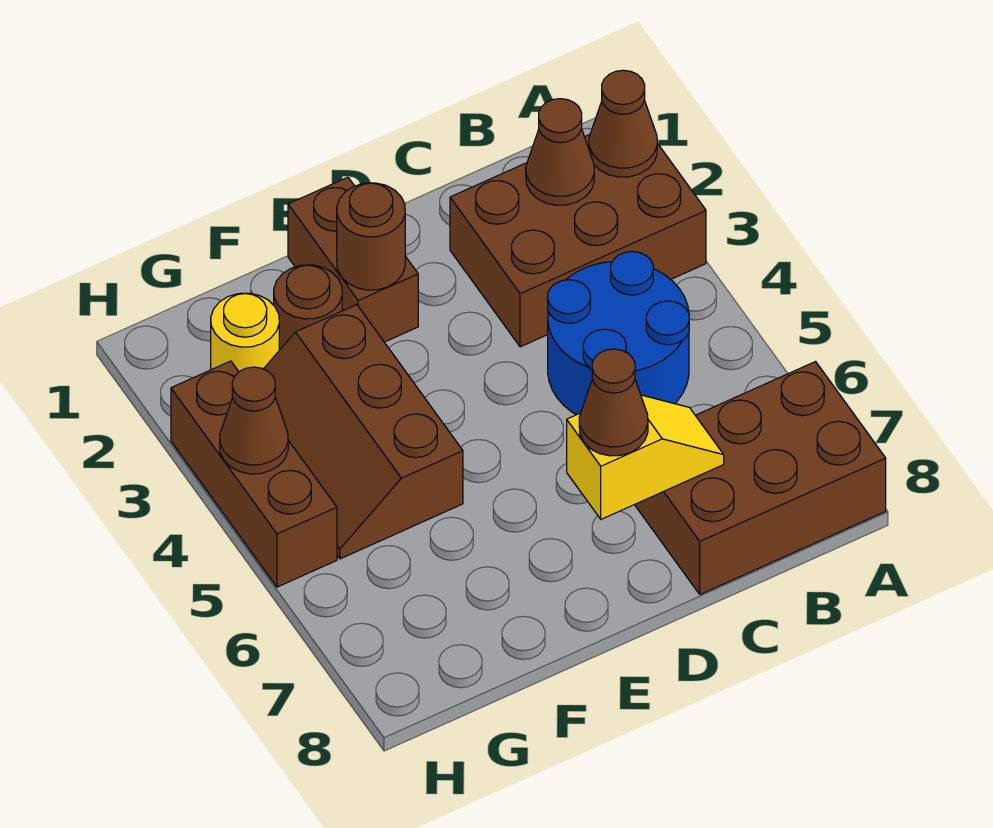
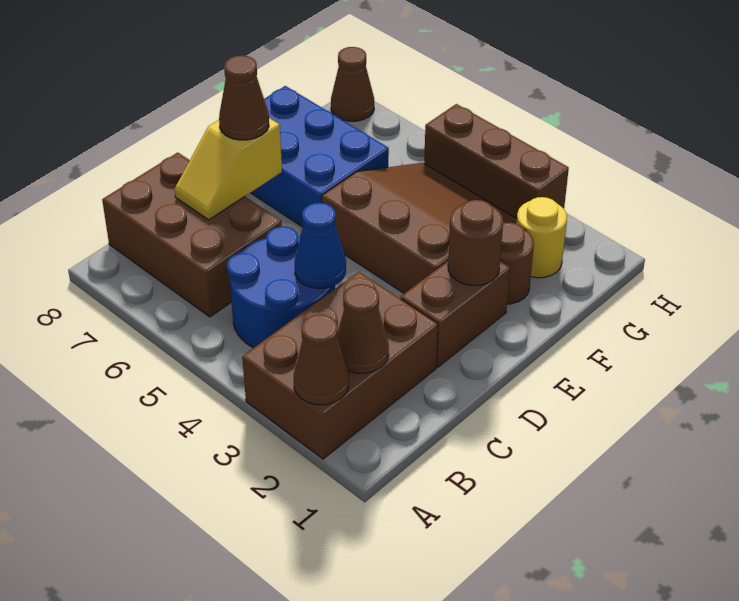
brown 2x3 brick [635,362,886,594] -> brown 2x3 brick turned to [102,153,282,317]
none -> blue 1x1 cone [295,203,346,288]
brown 1x2 brick [288,177,418,342] -> brown 1x2 brick turned to [401,261,510,367]
none -> blue 2x3 brick [251,86,389,227]
brown 2x3 slope [264,305,463,559] -> brown 3x3 slope [322,163,517,294]
brown 1x1 cone [220,367,288,474] -> brown 1x1 cone moved to [331,47,374,121]

